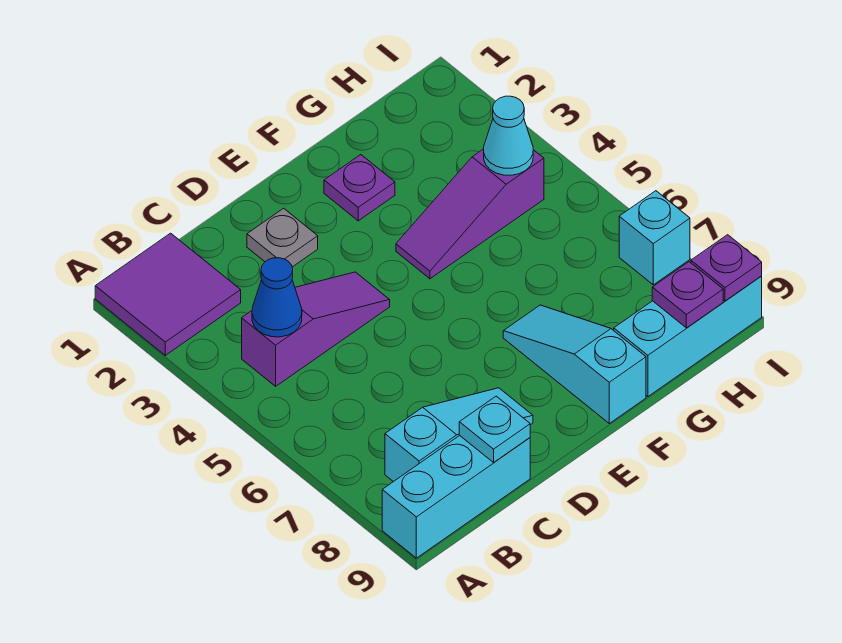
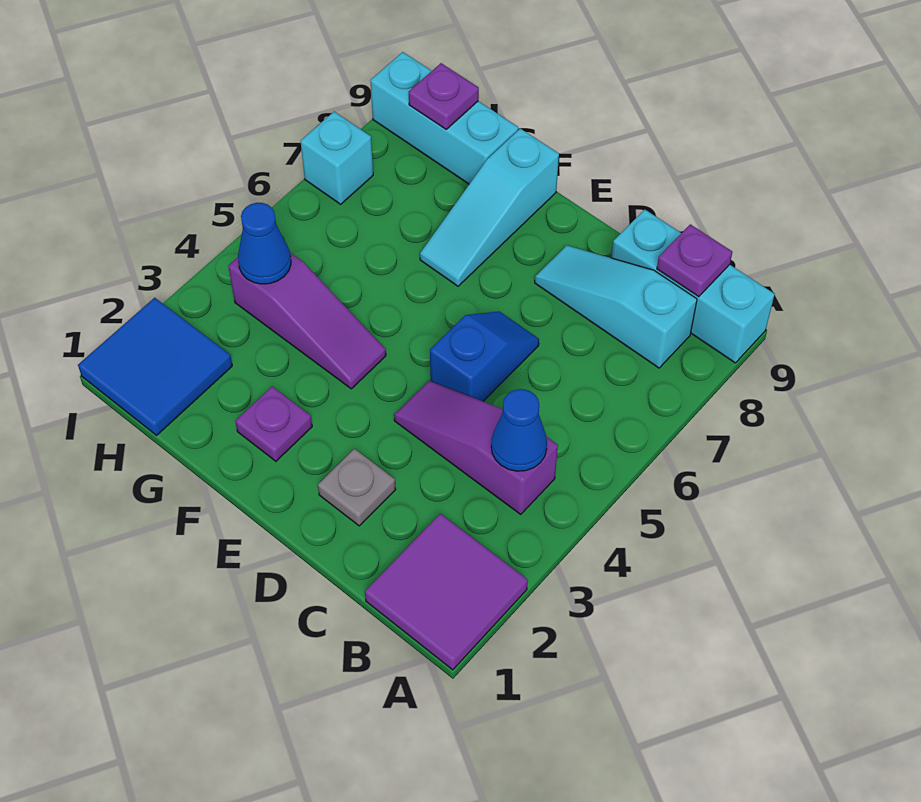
cyan 1x1 plate [459,396,530,462] -> none
none -> blue 1x2 slope [430,311,539,401]
none -> blue 2x2 tile [78,298,232,435]
cyan 1x1 cone [484,96,533,175] -> blue 1x1 cone [238,203,291,284]
purple 1x1 plate [691,235,762,301] -> purple 1x1 plate moved to [657,224,732,297]

